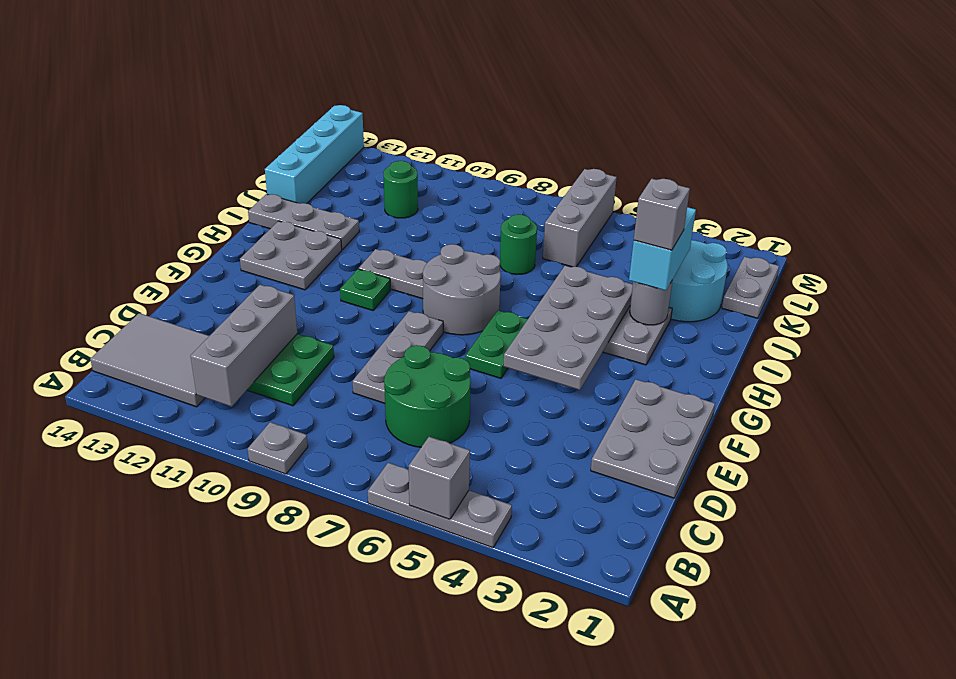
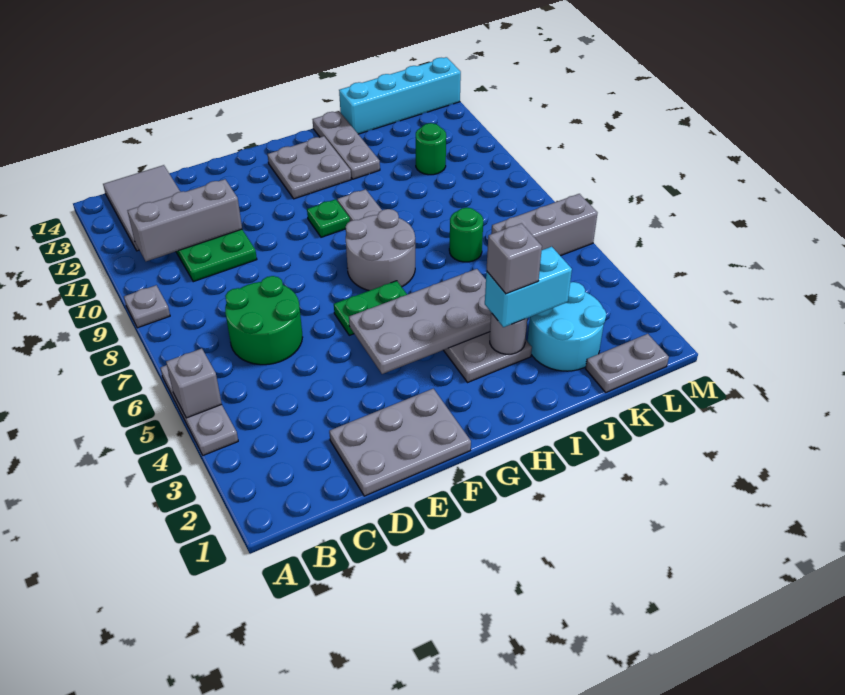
grey 1x3 plate [353,311,443,403] -> none

